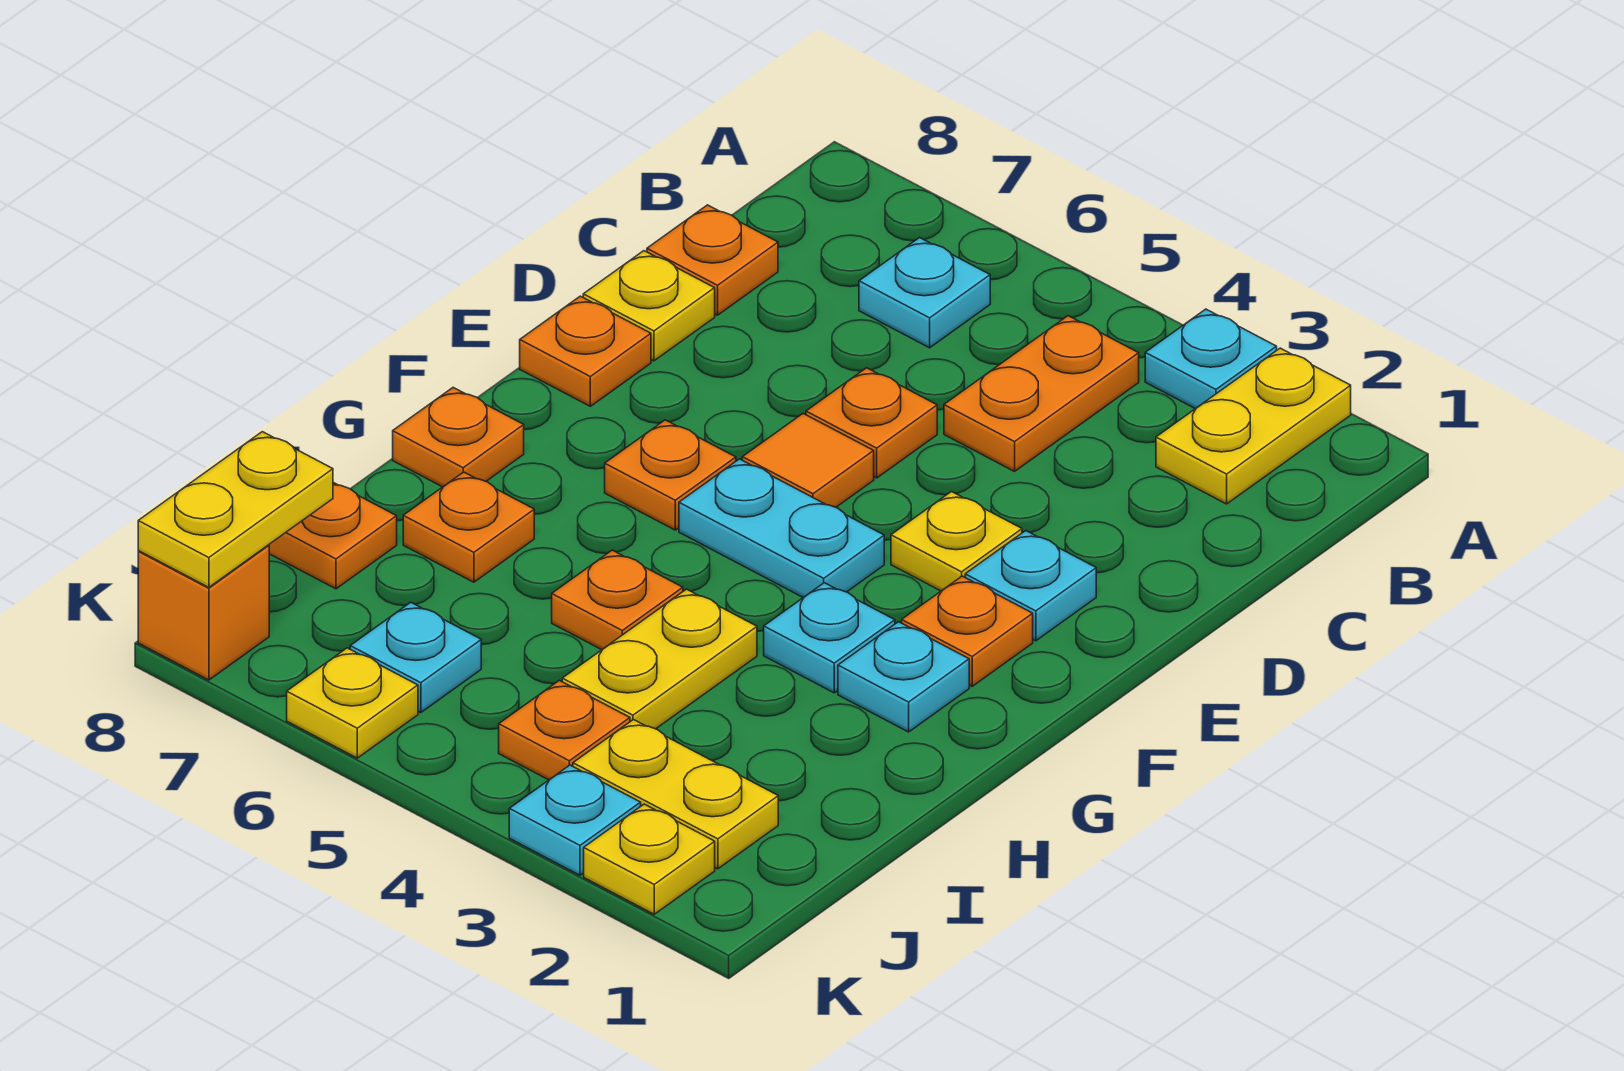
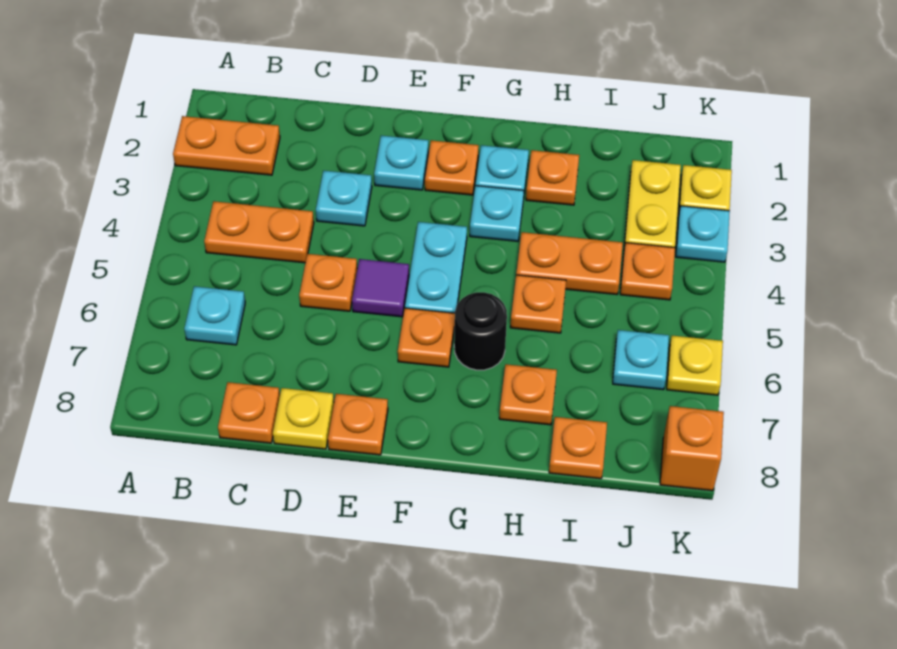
yellow 1x2 plate [1156,348,1351,504] -> orange 1x2 plate [173,116,280,175]
cyan 1x1 plate [1145,309,1277,409] -> cyan 1x1 plate moved to [316,171,372,226]
yellow 1x1 plate [891,492,1022,591] -> none
orange 1x1 tile [742,414,874,507] -> purple 1x1 tile [352,259,409,317]
none -> black 1x1 round brick [454,292,507,370]
orange 1x1 plate [393,388,524,487] -> orange 1x1 plate moved to [526,150,579,205]
yellow 1x2 plate [562,589,757,729] -> orange 1x2 plate [516,232,623,295]
yellow 1x2 plate [138,432,333,587] -> none

